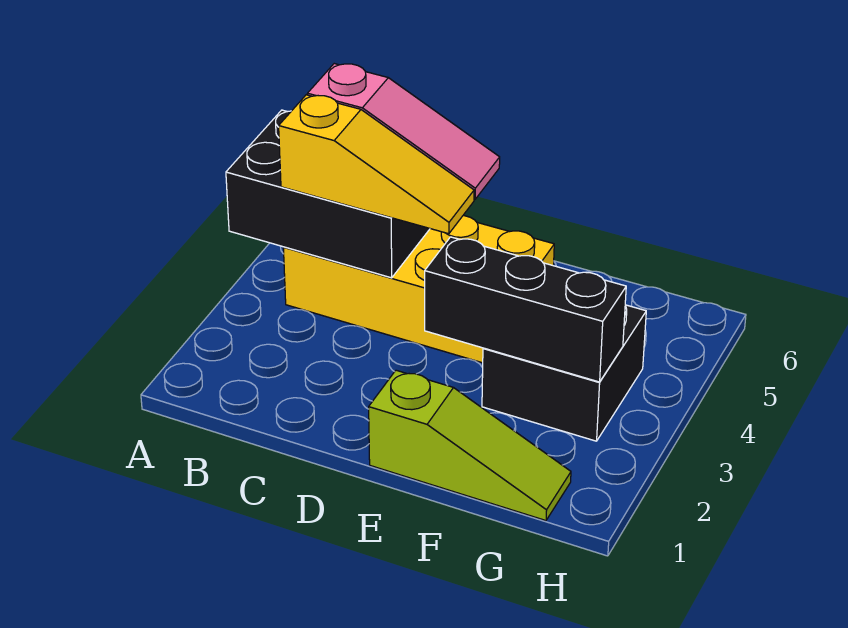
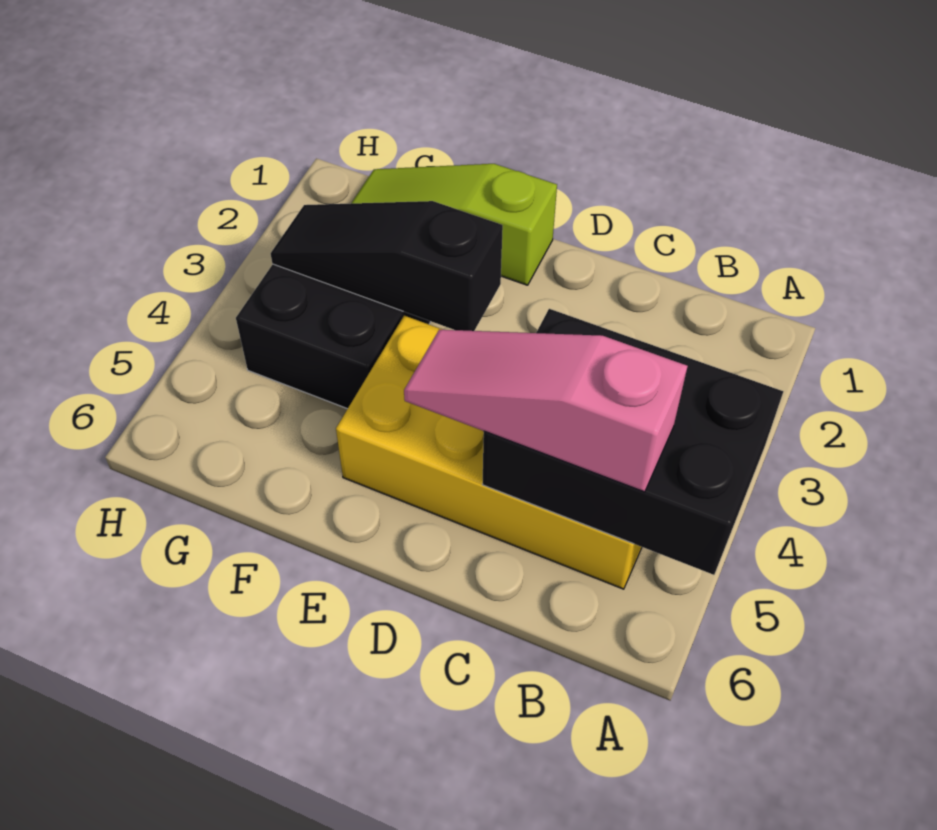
yellow 1x3 slope [279,95,474,234] -> none
black 1x3 brick [425,237,626,382] -> black 1x3 slope [271,201,503,331]

